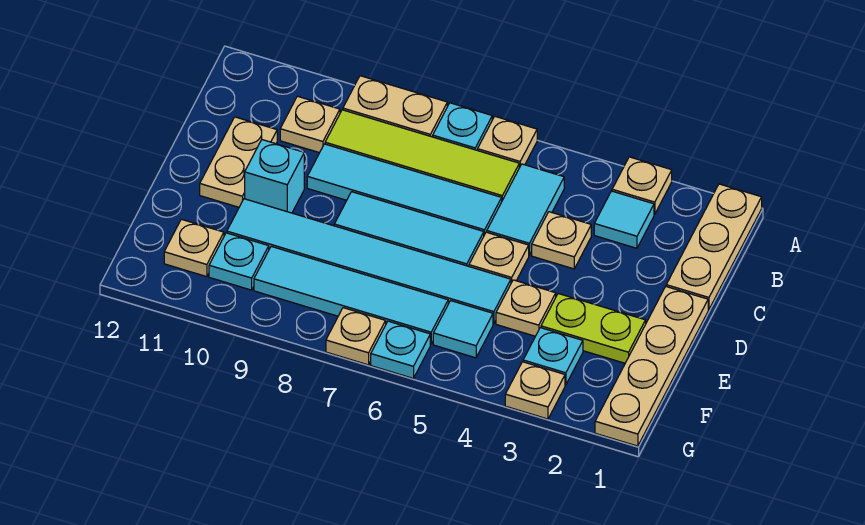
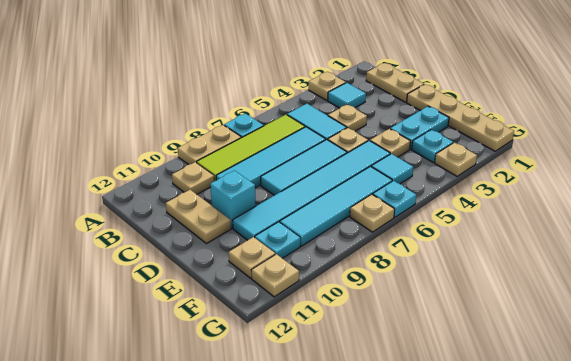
tan 1x3 plate [666,184,762,310] -> tan 1x2 plate [366,63,424,102]
tan 1x1 plate [478,116,537,168] -> tan 1x1 plate moved to [251,254,299,297]
lime 1x2 plate [541,294,646,363] -> cyan 1x2 plate [390,106,449,149]

